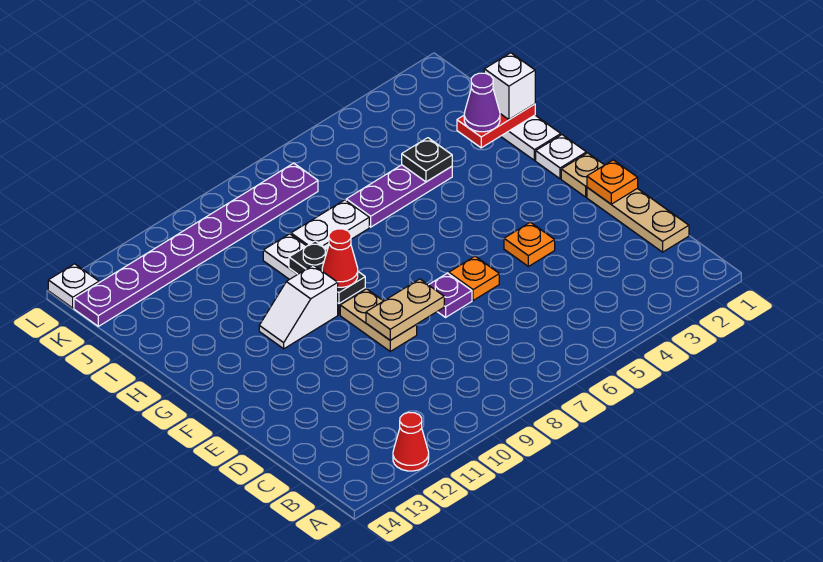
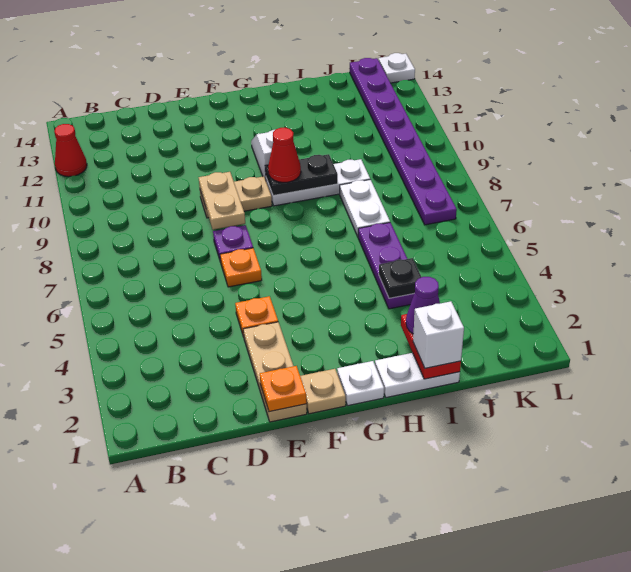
tan 1x3 plate [587,187,689,252] -> tan 1x3 plate turned to [243,322,307,422]

